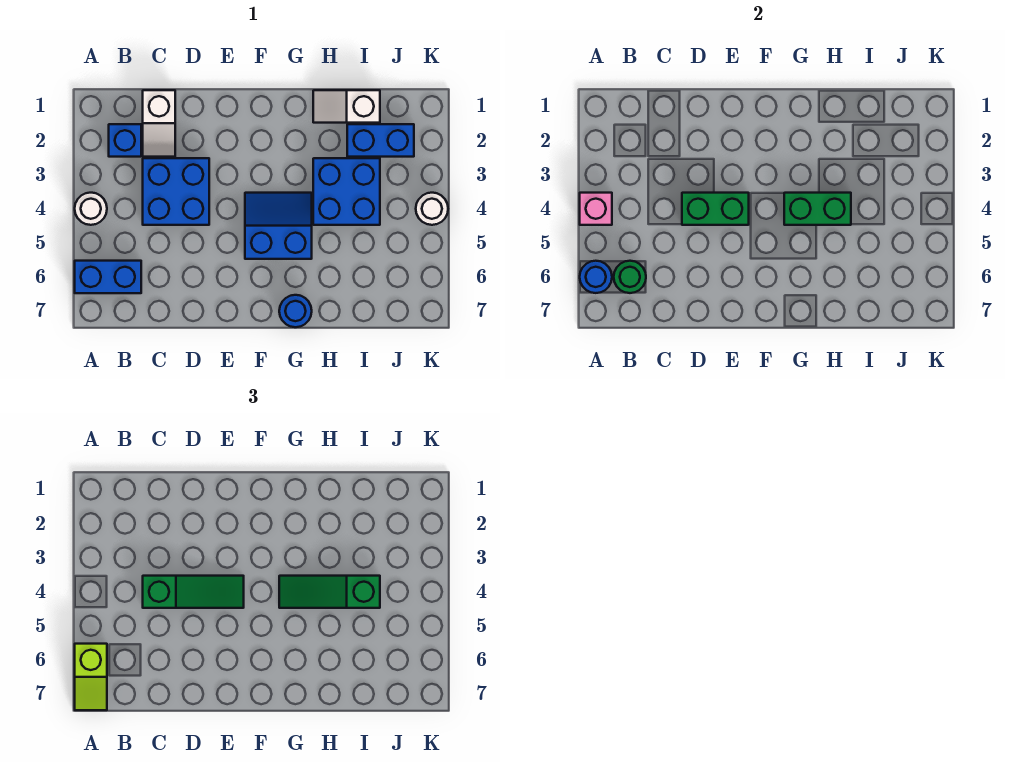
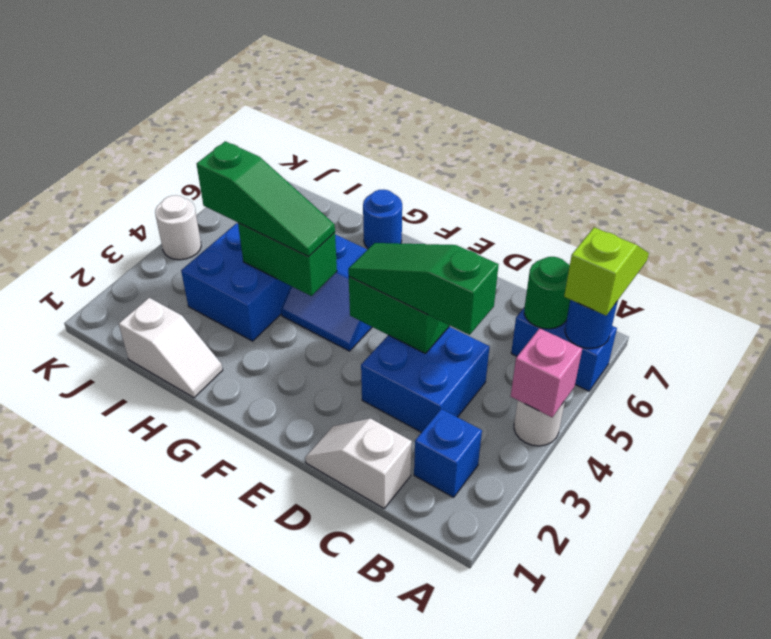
white 1x2 slope [143,90,175,157] -> white 1x2 slope turned to [305,419,412,508]
blue 1x2 brick [347,124,414,157] -> none

